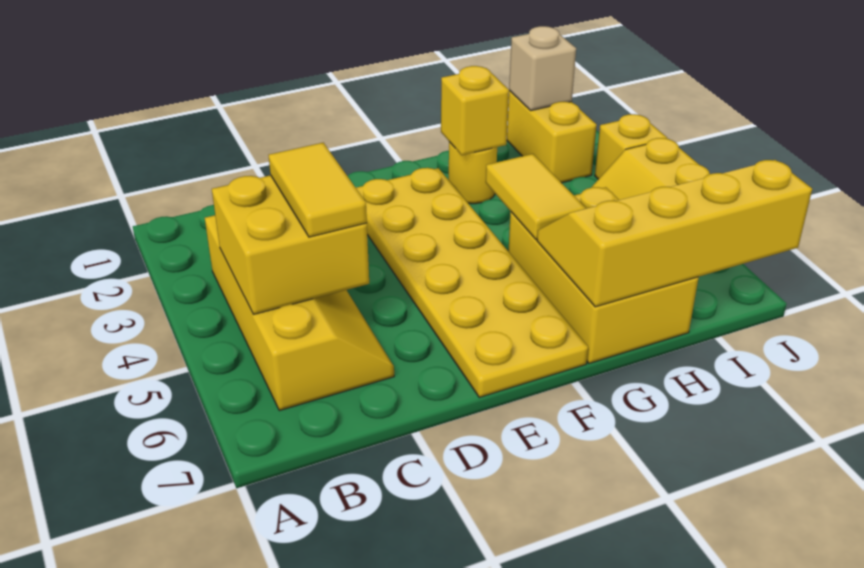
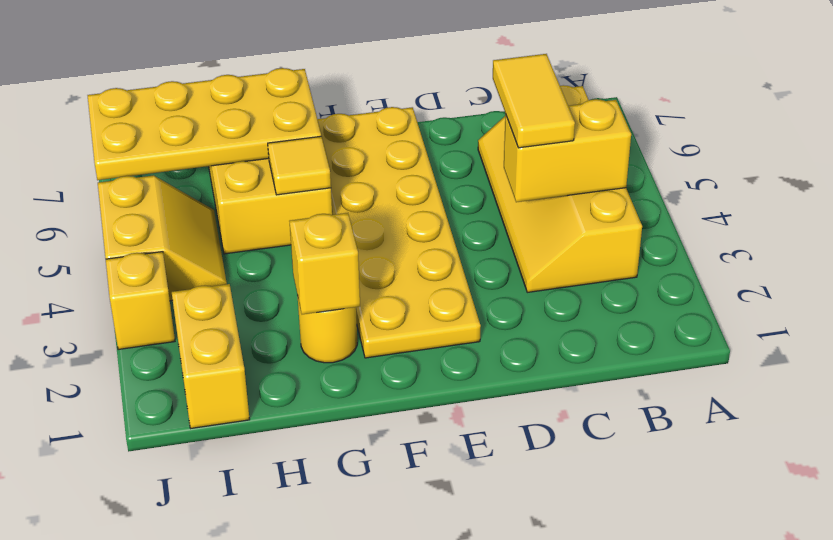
yellow 2x2 brick [212,175,369,314] -> yellow 1x2 brick [504,99,631,202]
yellow 1x2 tile [486,154,586,239] -> yellow 1x1 tile [268,136,331,195]
yellow 2x4 slope [537,160,812,307] -> yellow 2x4 plate [88,68,321,180]
tan 1x1 brick [509,26,576,110] -> none

